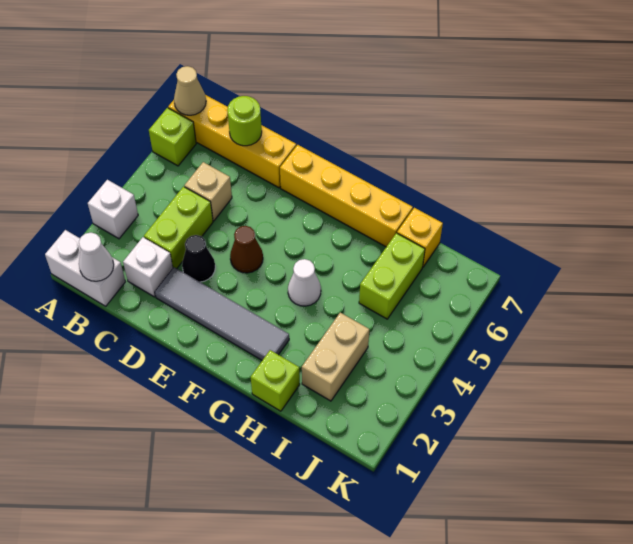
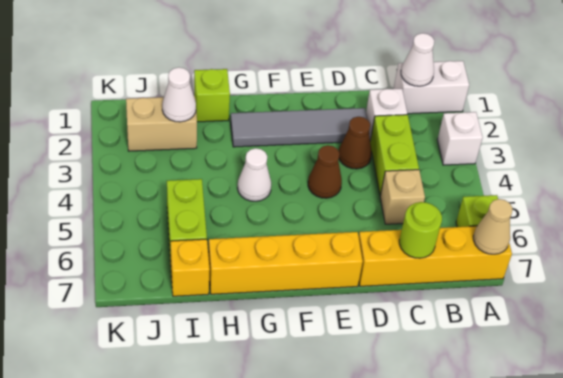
black 1x1 cone [182,235,215,282] -> brown 1x1 cone [339,117,372,169]
tan 1x2 brick [302,313,369,401] -> tan 1x2 brick turned to [126,96,197,151]
none -> white 1x1 cone [162,67,196,122]

